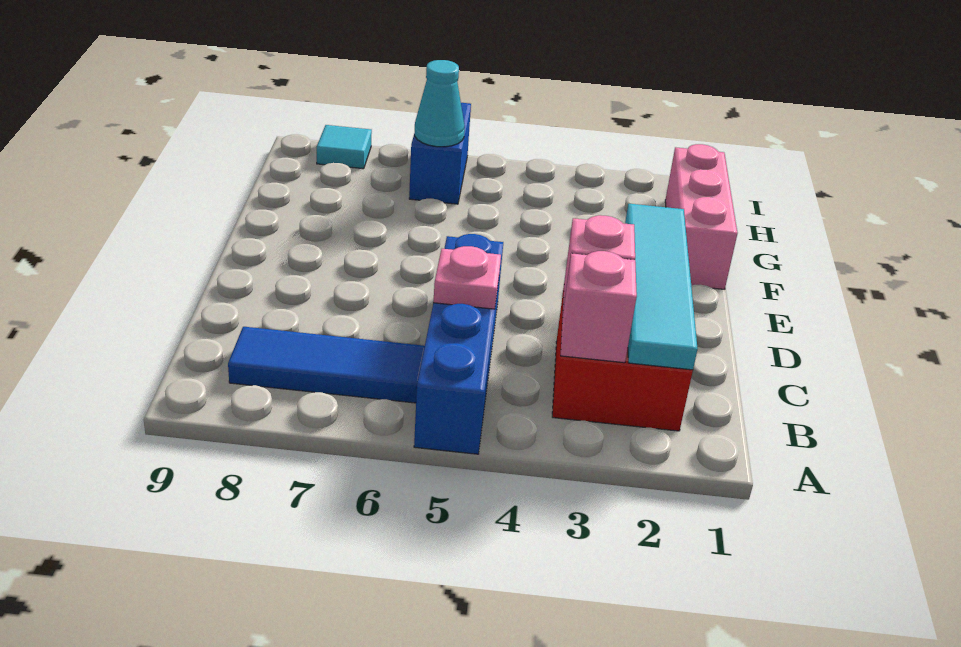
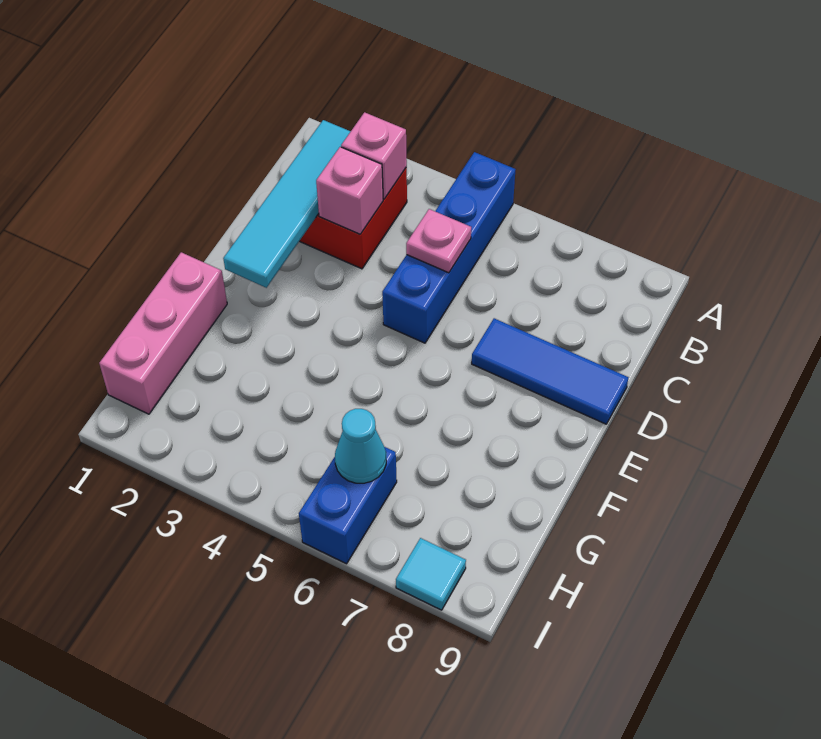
blue 1x3 tile [228,327,425,403] -> blue 1x3 tile moved to [472,318,629,424]

